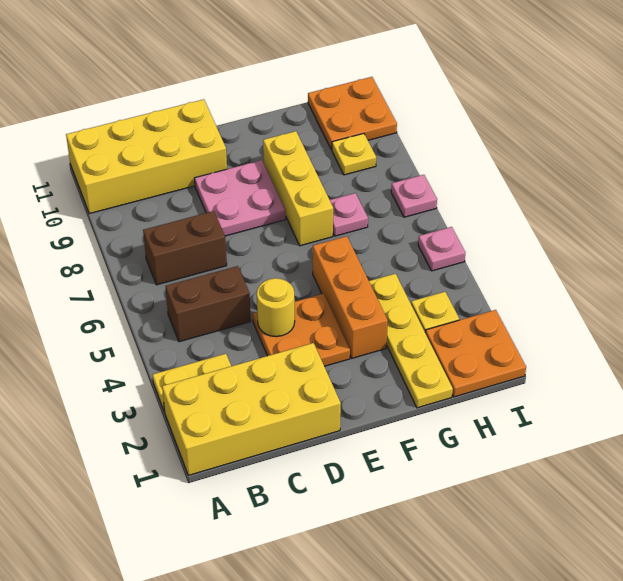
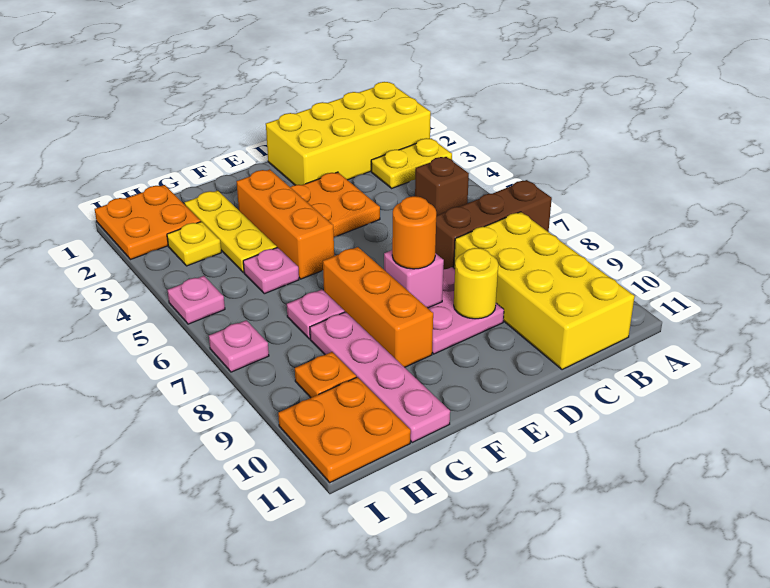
yellow 2x4 brick [66,99,227,214] -> yellow 2x4 brick turned to [454,212,635,370]
brown 1x2 brick [165,266,251,342] -> brown 1x1 brick [415,157,469,216]
brown 1x2 brick [143,211,227,285] -> brown 1x3 brick [435,180,552,270]
yellow 1x1 round brick [257,278,295,337] -> yellow 1x1 round brick moved to [454,248,498,319]
none -> pink 1x1 brick [384,250,444,308]
none -> orange 1x1 round brick [392,196,436,269]
yellow 1x3 brick [263,131,333,246] -> orange 1x3 brick [323,247,433,367]
yellow 1x4 plate [369,274,453,408] -> yellow 1x3 plate [184,191,277,272]
none -> pink 1x1 plate [243,247,299,294]
none -> pink 1x4 plate [310,312,450,442]
yellow 1x1 plate [332,133,376,175] -> orange 1x1 plate [295,352,356,398]

